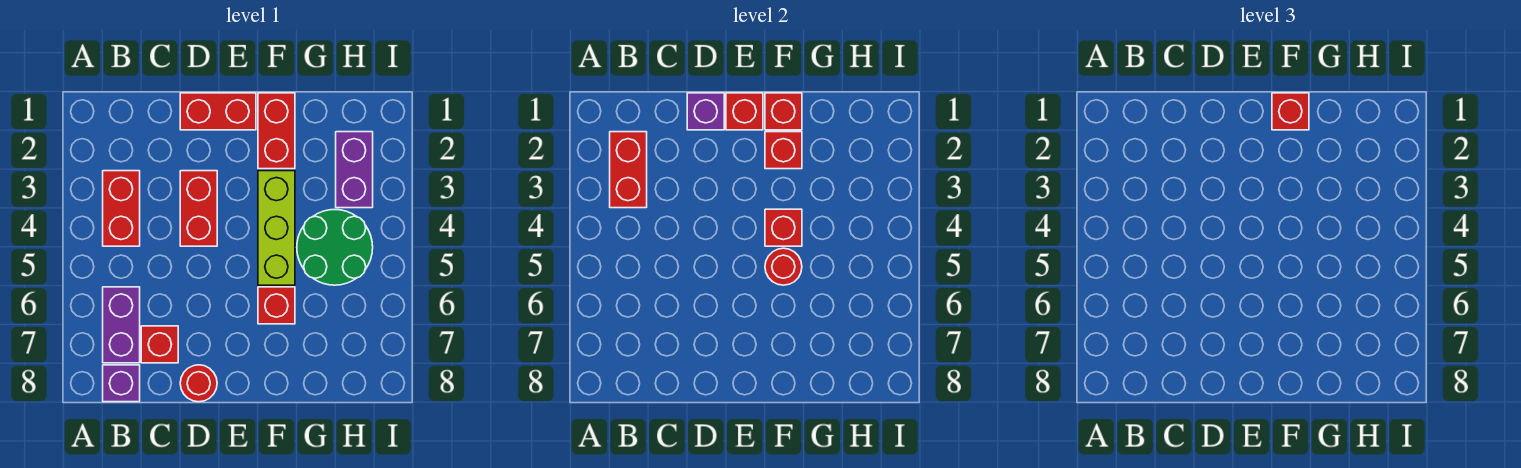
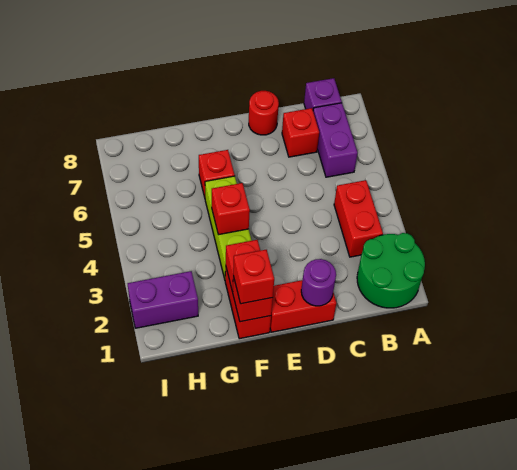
red 1x2 brick [610,132,647,208] -> none
purple 1x1 brick [687,93,724,130] -> purple 1x1 round brick [301,259,336,306]
red 1x2 brick [180,171,217,246] -> none
red 1x1 brick [726,93,763,130] -> none
red 1x1 round brick [765,248,802,285] -> none
green 2x2 round brick [297,209,373,285] -> green 2x2 round brick moved to [357,233,425,308]
purple 1x2 brick [336,132,373,208] -> purple 1x2 brick turned to [128,271,198,328]

